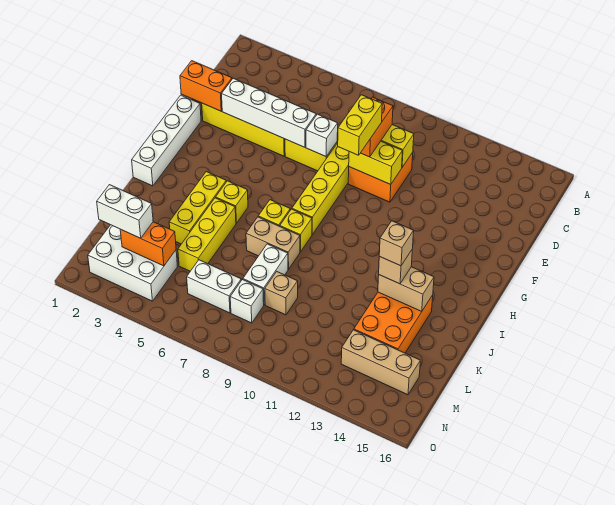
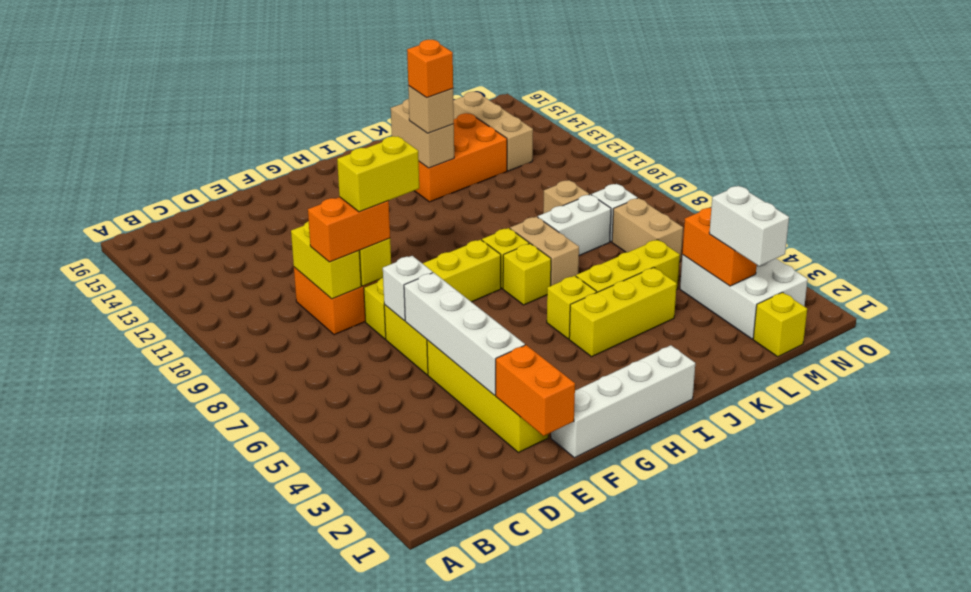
tan 1x1 brick [379,221,414,266] -> orange 1x1 brick [407,40,453,98]
none -> yellow 1x1 brick [753,292,807,357]
white 1x2 brick [187,260,241,313] -> tan 1x2 brick [612,198,683,262]

